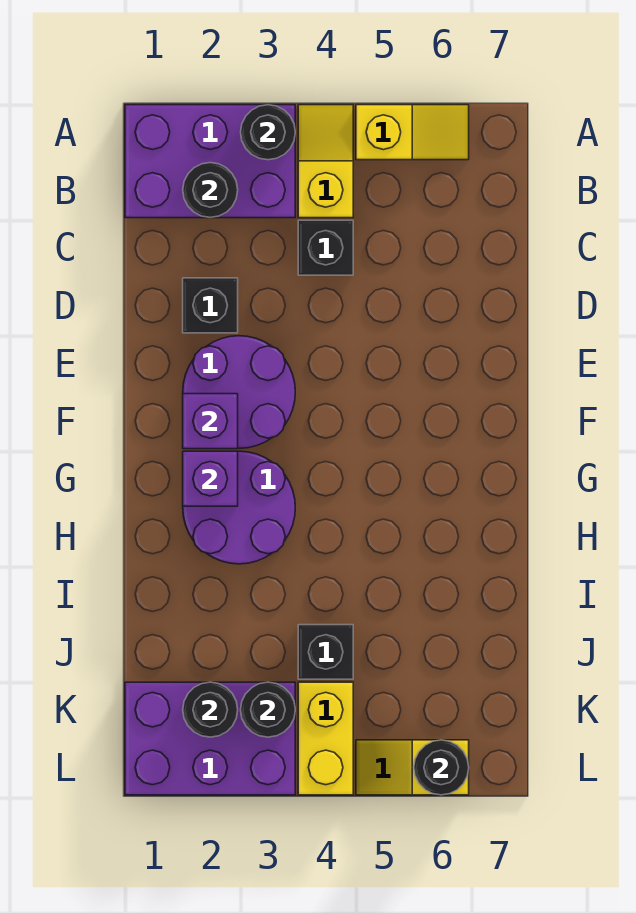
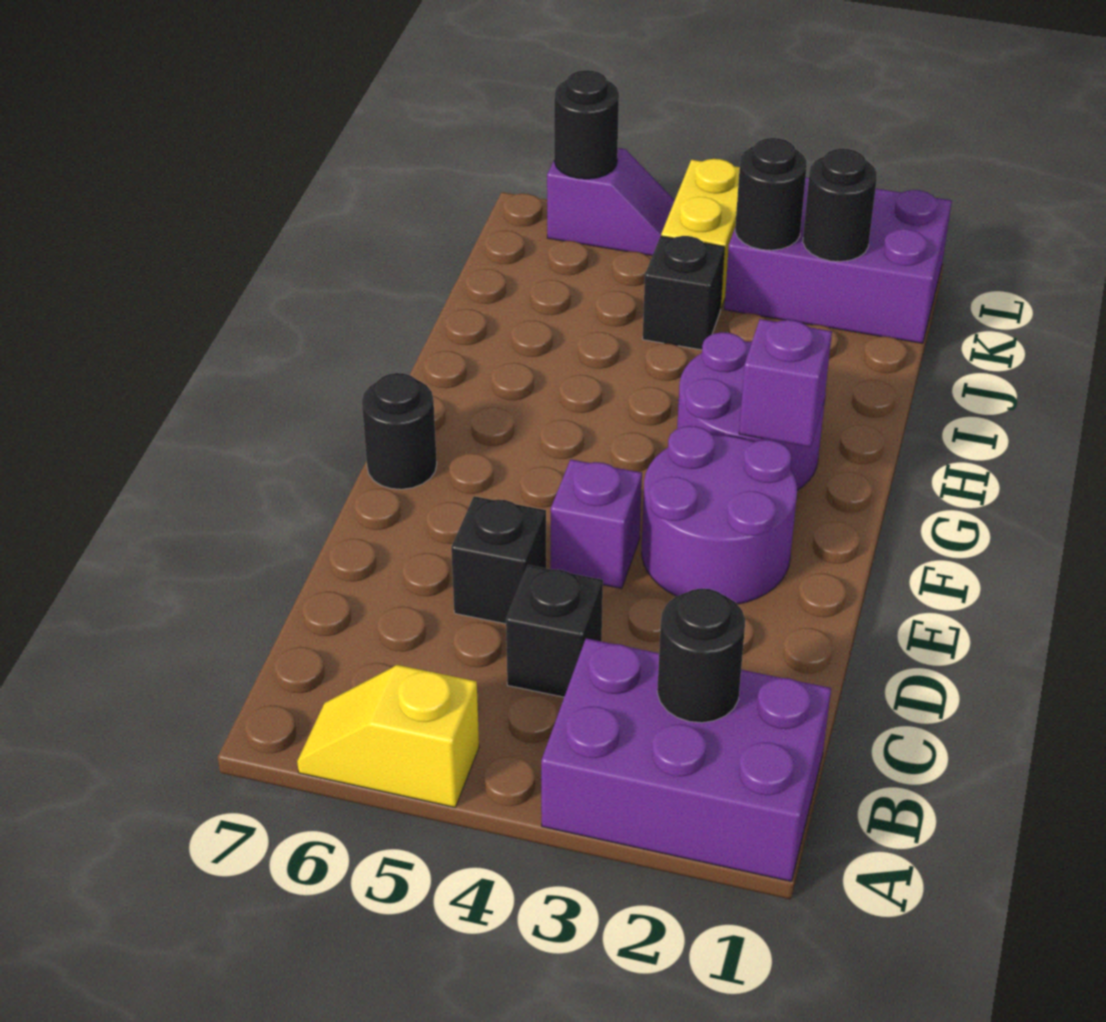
black 1x1 round brick [241,105,295,160] -> black 1x1 round brick moved to [362,373,437,489]
yellow 1x2 slope [298,105,353,218] -> none
black 1x1 brick [183,278,238,333] -> black 1x1 brick moved to [451,496,546,624]
purple 1x1 brick [183,394,238,449] -> purple 1x1 brick moved to [551,460,642,588]
yellow 1x2 slope [356,740,469,795] -> purple 1x2 slope [547,148,675,256]

